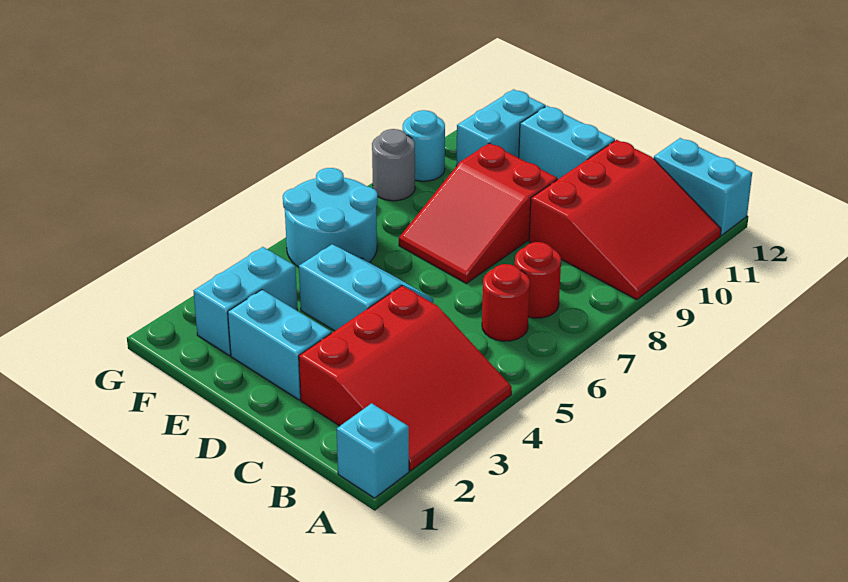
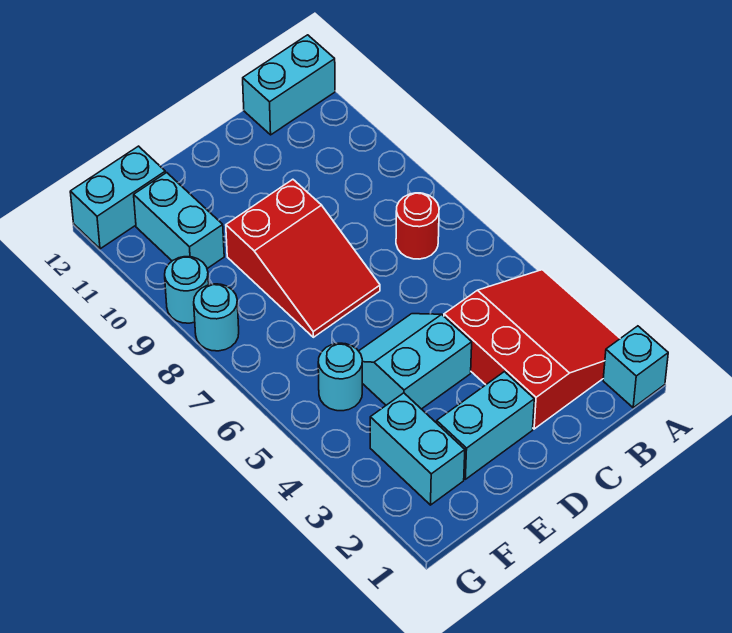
red 3x3 slope [529,140,721,300] -> none
red 1x1 round brick [482,264,530,341] -> none
cyan 1x2 brick [519,106,615,180] -> cyan 1x2 brick moved to [70,146,165,249]
cyan 2x2 round brick [283,168,378,267] -> cyan 1x1 round brick [318,343,362,411]
grey 1x1 round brick [372,129,415,201] -> cyan 1x1 round brick [194,284,239,351]

